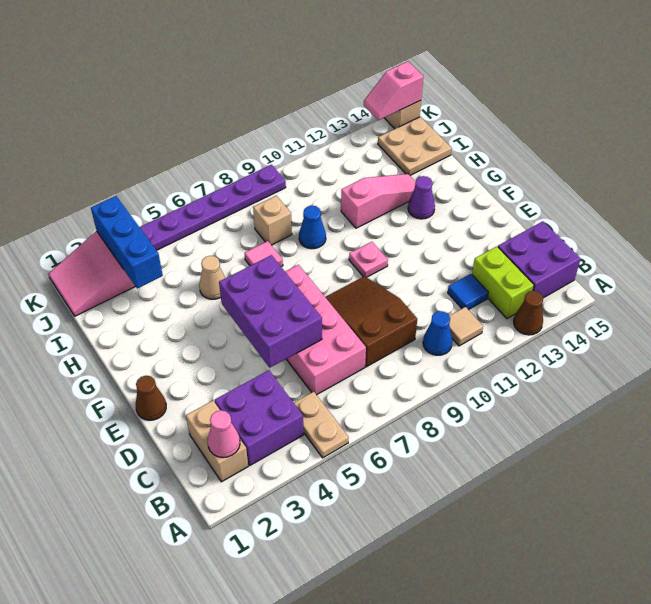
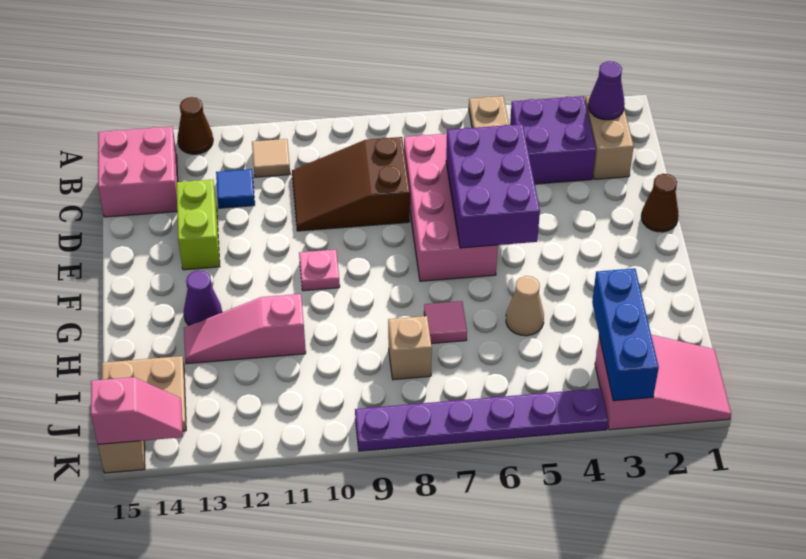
pink 1x1 cone [208,410,240,457] -> purple 1x1 cone [588,61,625,120]
blue 1x1 cone [423,311,452,355] -> none
lime 1x2 brick [472,246,534,318] -> lime 1x2 brick moved to [176,180,220,270]
purple 2x2 brick [498,221,581,298] -> pink 2x2 brick [98,127,178,217]
brown 2x3 slope [325,276,417,367] -> brown 2x3 slope turned to [292,137,410,231]
blue 1x1 cone [299,206,326,249] -> none

